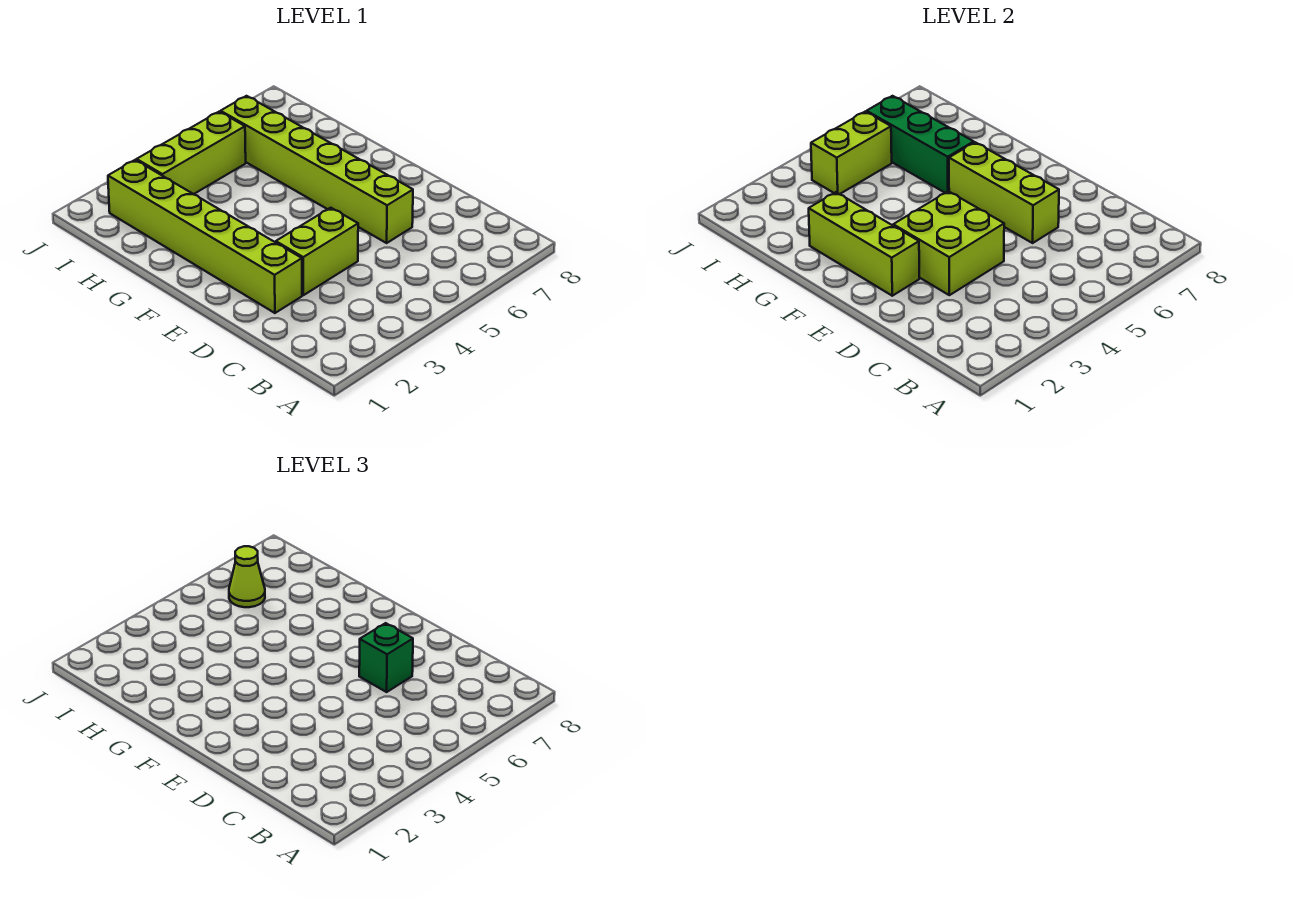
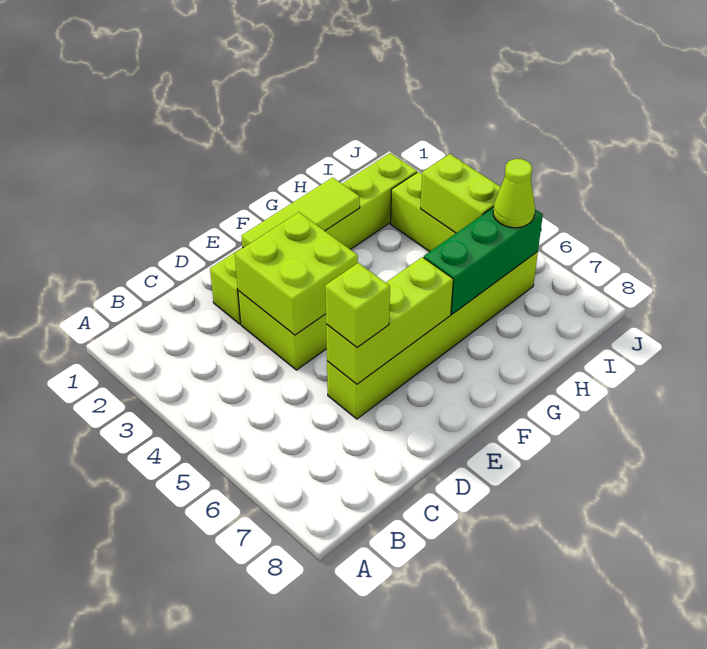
green 1x1 brick [359,623,413,692] -> lime 1x1 brick [325,263,390,348]
lime 1x3 brick [809,192,919,296] -> lime 1x3 tile [241,177,360,248]

